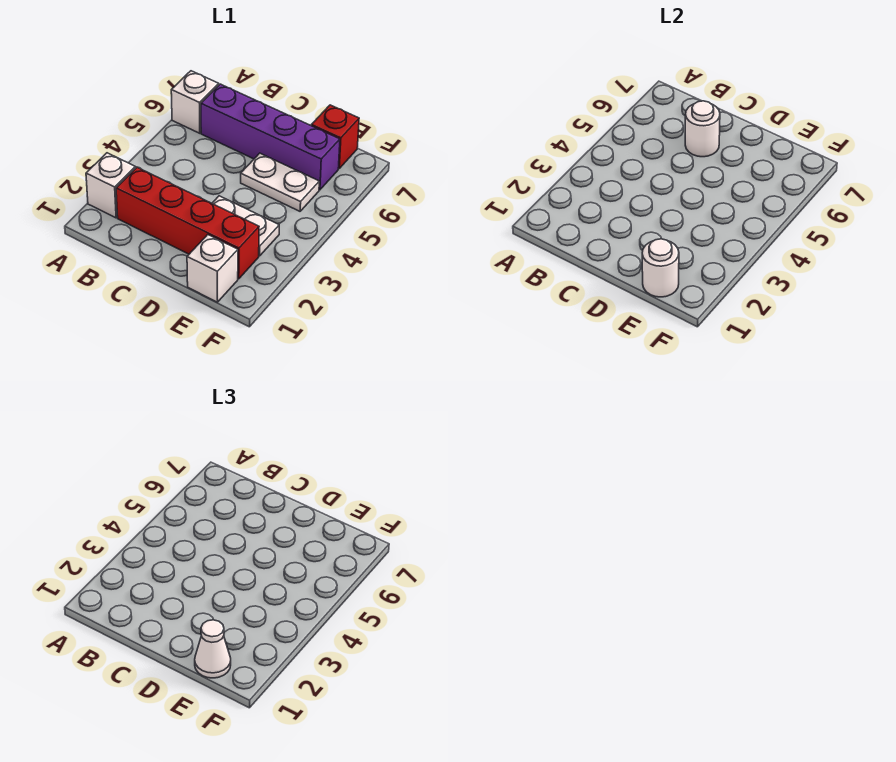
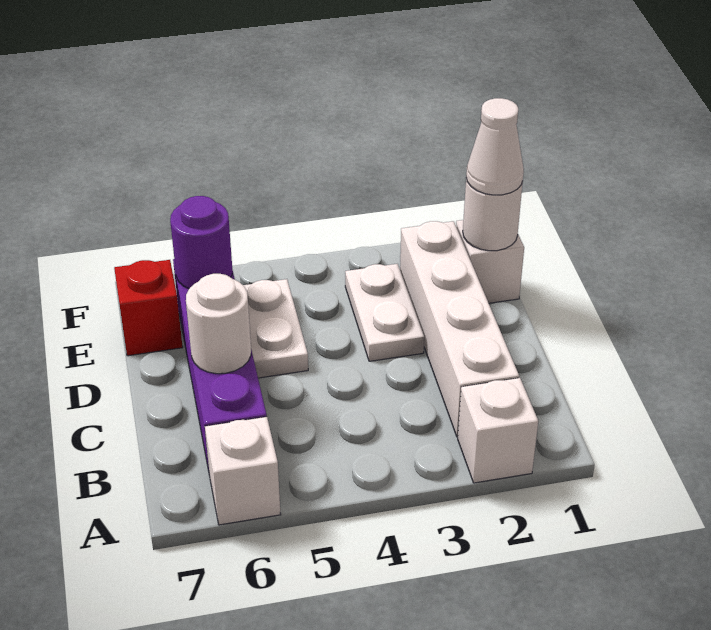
red 1x4 brick [116,167,259,279] -> white 1x4 brick [400,221,519,437]
none -> purple 1x1 round brick [170,196,232,289]

